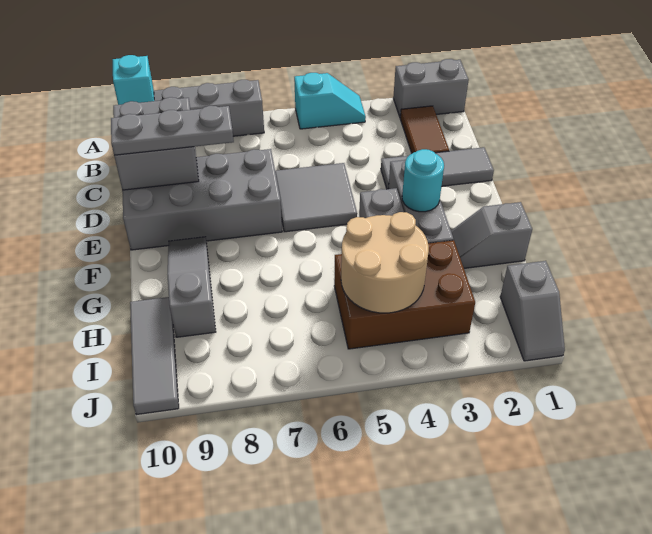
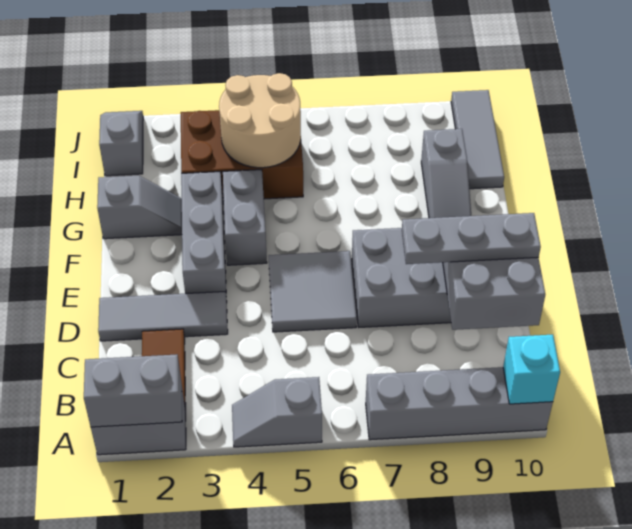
none -> grey 1x2 brick [84,354,182,427]
cyan 1x2 slope [294,73,366,129] -> grey 1x2 slope [232,377,322,447]
cyan 1x1 round brick [402,149,444,212] -> none

